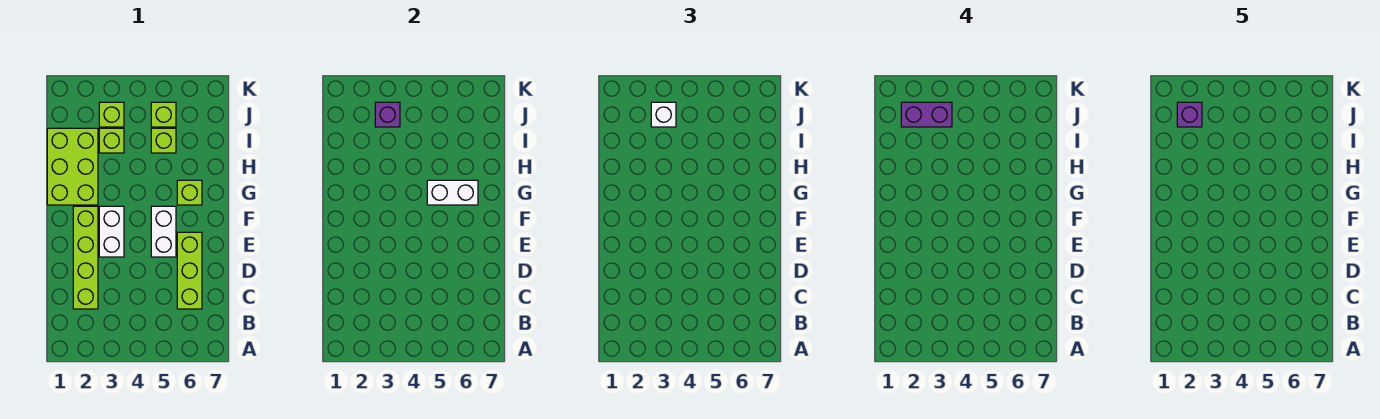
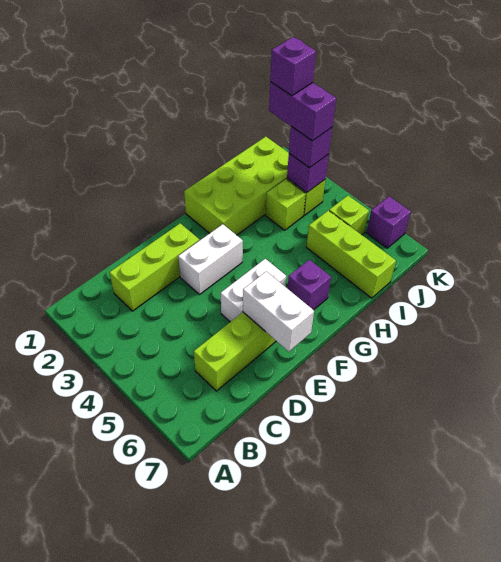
lime 1x4 brick [73,206,98,309] -> lime 1x3 brick [110,223,199,311]
lime 2x3 brick [47,128,98,205] -> lime 2x4 brick [184,137,289,235]
white 1x2 brick [427,180,478,205] -> white 1x2 brick moved to [243,271,314,352]
lime 1x1 brick [177,180,202,205] -> purple 1x1 brick [287,260,331,310]
lime 1x1 brick [151,128,176,153] -> lime 1x3 brick [306,210,396,298]
white 1x1 brick [651,102,676,127] -> purple 1x1 brick [289,127,332,168]
none -> purple 1x1 brick [366,196,411,248]

